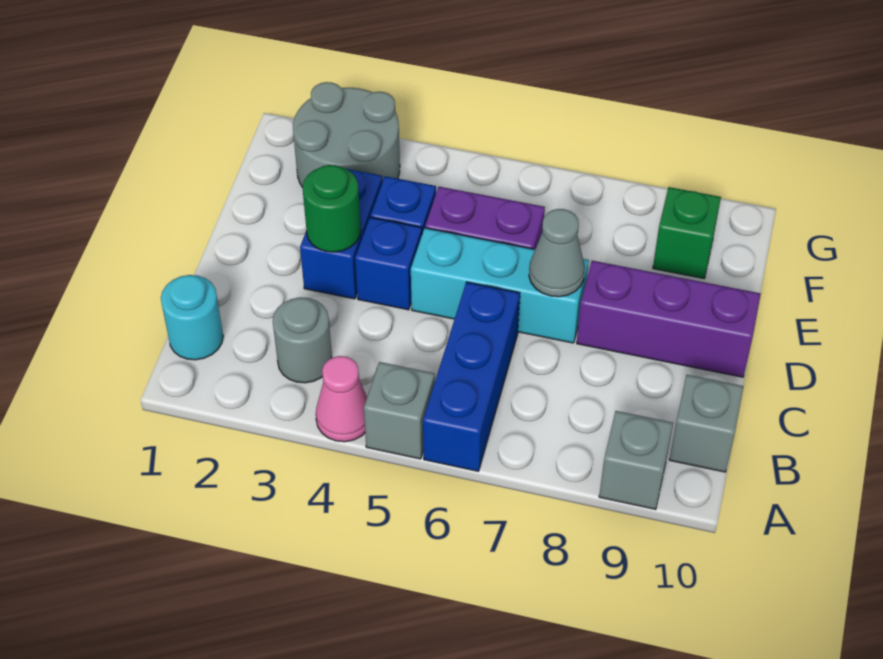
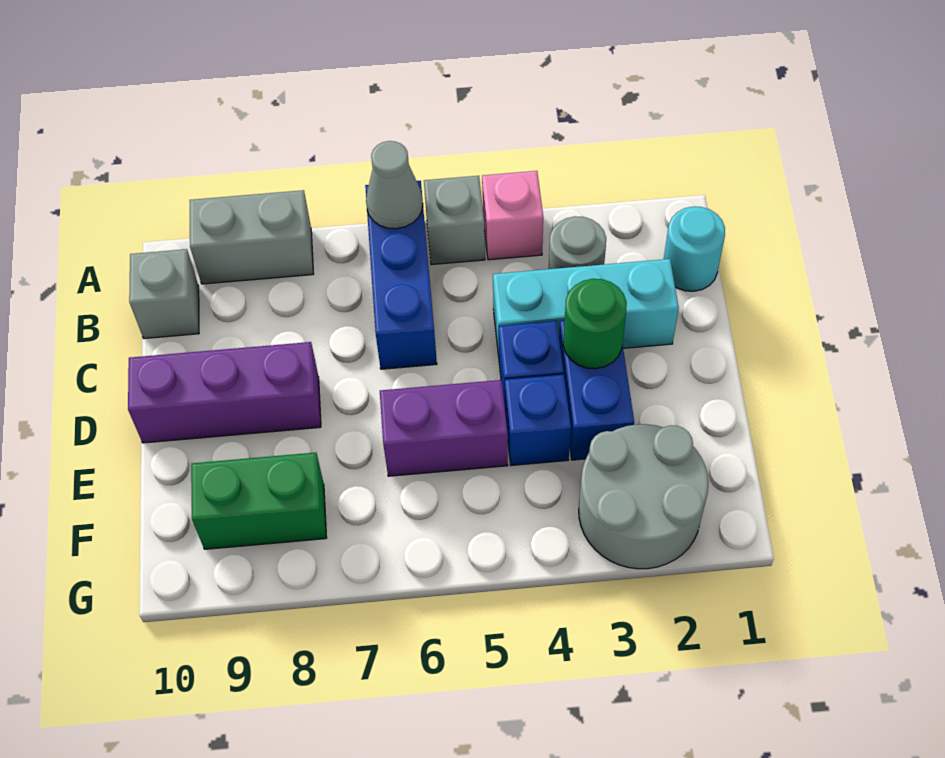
pink 1x1 cone [316,356,367,442] -> pink 1x1 brick [482,171,543,260]
grey 1x1 brick [599,411,673,509] -> grey 1x2 brick [190,190,314,284]
cyan 1x3 brick [411,228,589,343] -> cyan 1x3 brick moved to [493,259,679,356]
grey 1x1 cone [529,209,585,297] -> grey 1x1 cone moved to [366,141,423,229]
green 1x1 brick [653,187,721,279] -> green 1x2 brick [191,453,327,549]

